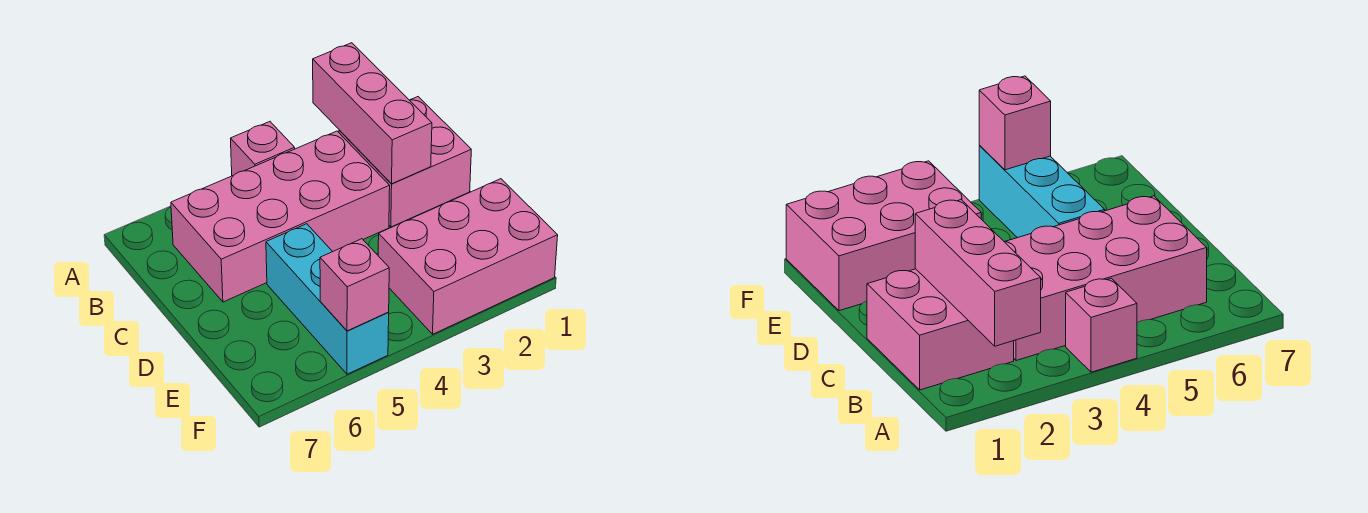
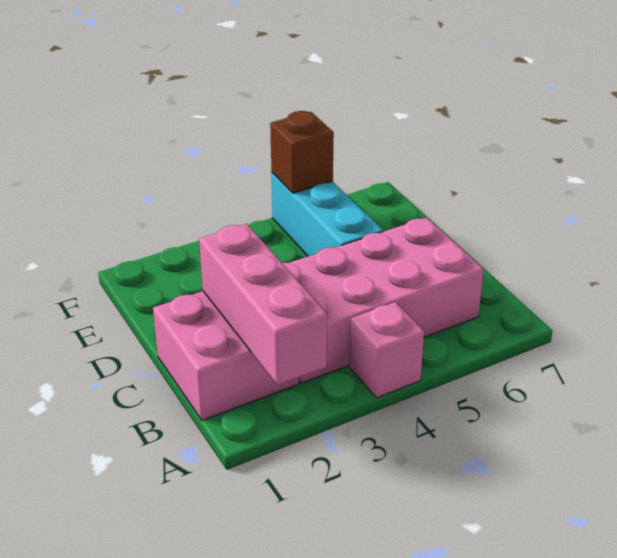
pink 2x3 brick [378,179,558,334] -> none
pink 1x1 brick [320,239,389,331] -> brown 1x1 brick [270,111,334,193]

